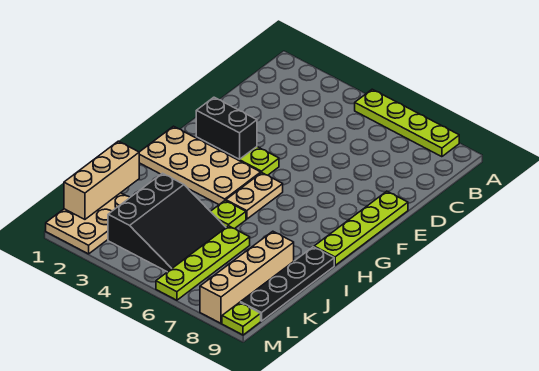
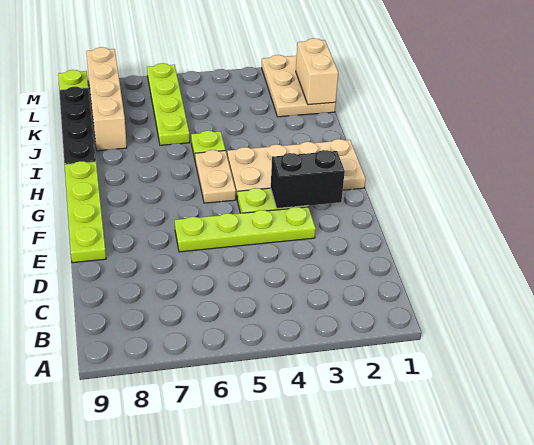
lime 1x4 plate [355,89,459,157] -> lime 1x4 plate moved to [175,207,316,252]
tan 1x3 brick [64,141,139,219] -> tan 1x2 brick [296,38,338,105]
black 3x3 slope [108,173,226,272] -> none

